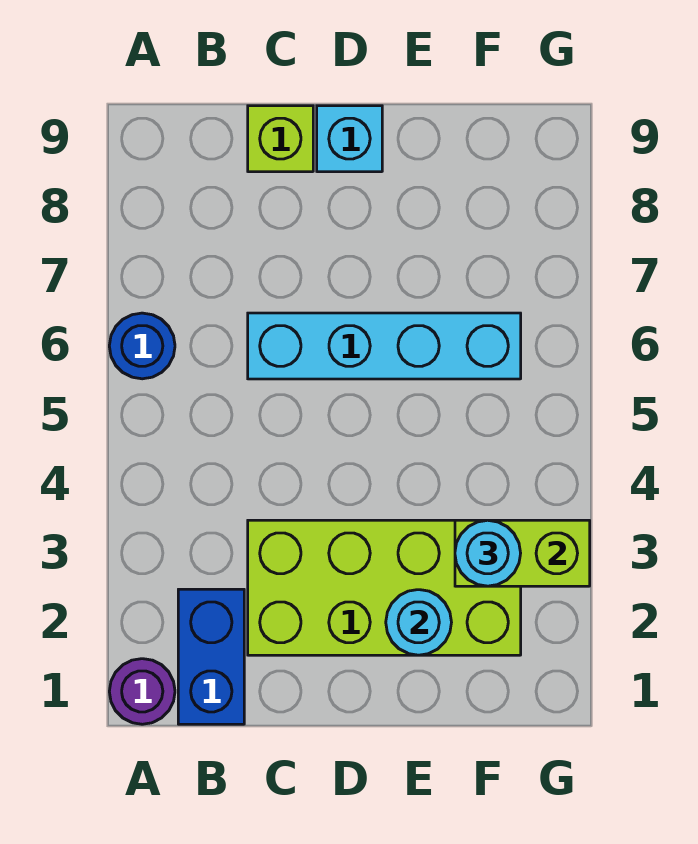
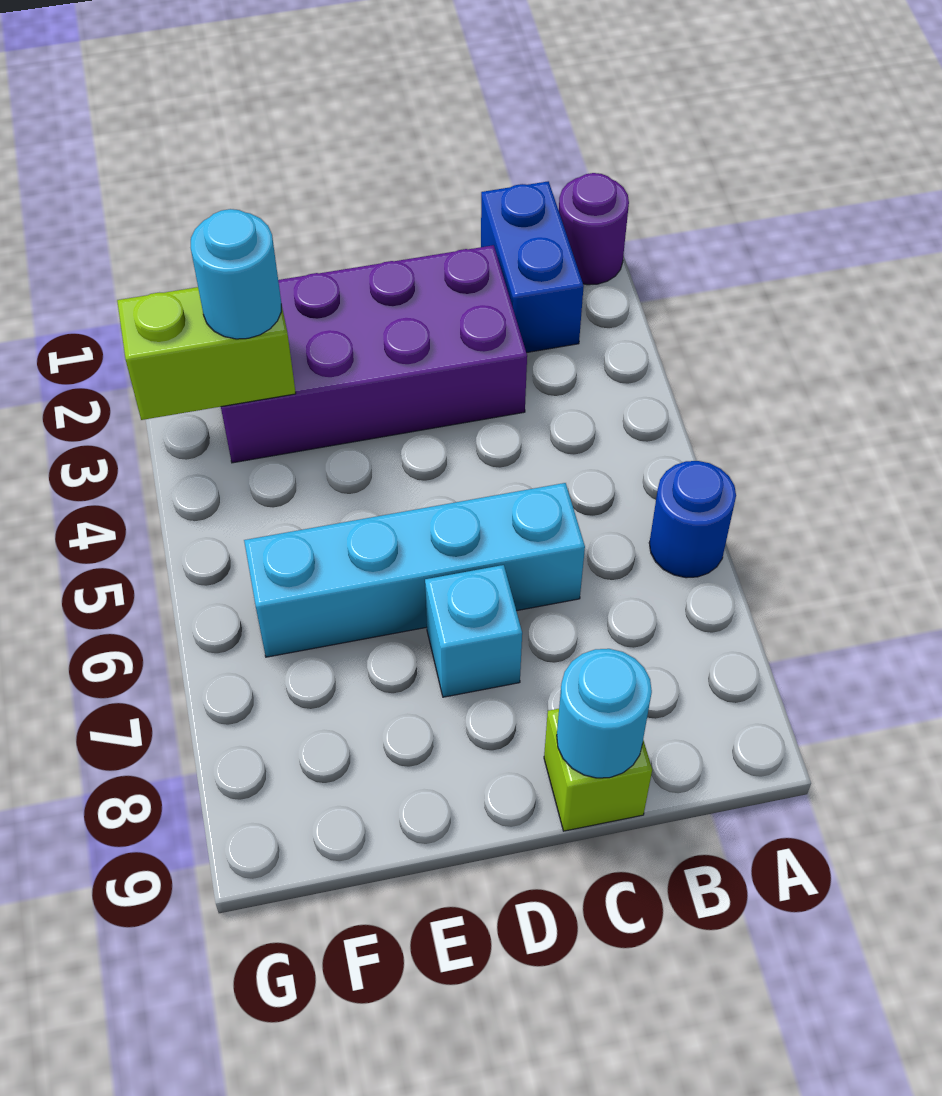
lime 2x4 brick [248,520,521,655] -> purple 2x4 brick [221,245,527,463]
cyan 1x1 brick [317,106,382,172] -> cyan 1x1 brick moved to [425,565,522,697]
cyan 1x1 round brick [386,590,451,655] -> cyan 1x1 round brick moved to [557,649,652,778]

